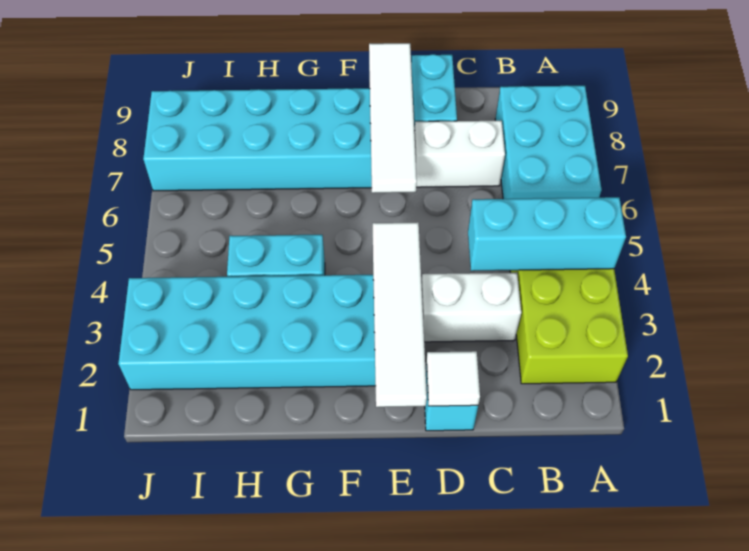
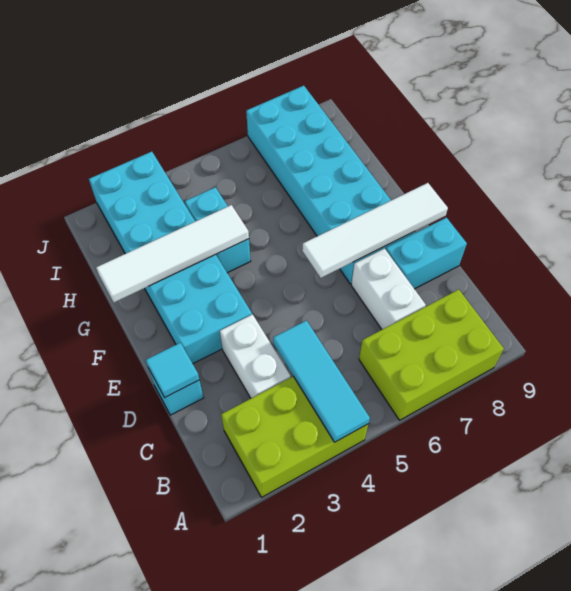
cyan 1x3 brick [468,197,626,271] -> cyan 1x3 tile [273,320,370,442]
cyan 2x3 brick [495,85,602,199] -> lime 2x3 brick [359,289,504,420]
white 1x1 tile [426,351,480,406] -> cyan 1x1 tile [146,343,199,398]
white 1x4 tile [373,222,427,407] -> white 1x4 tile moved to [96,205,249,302]

